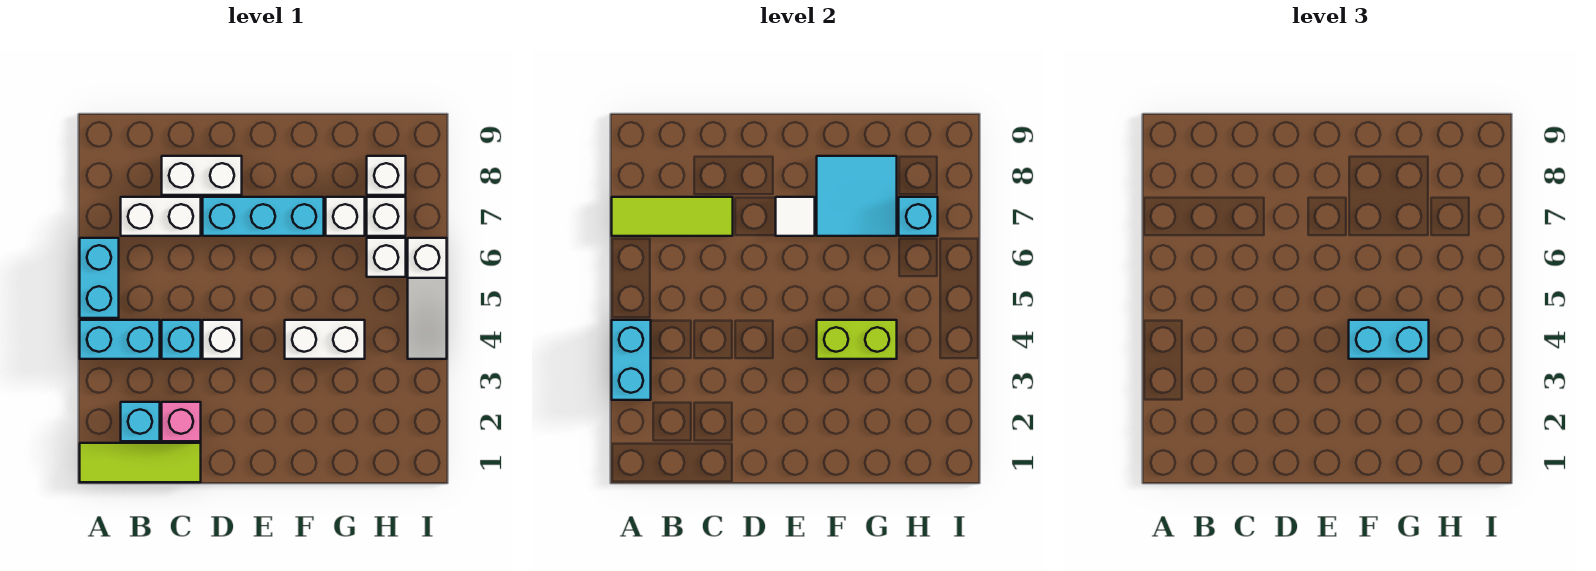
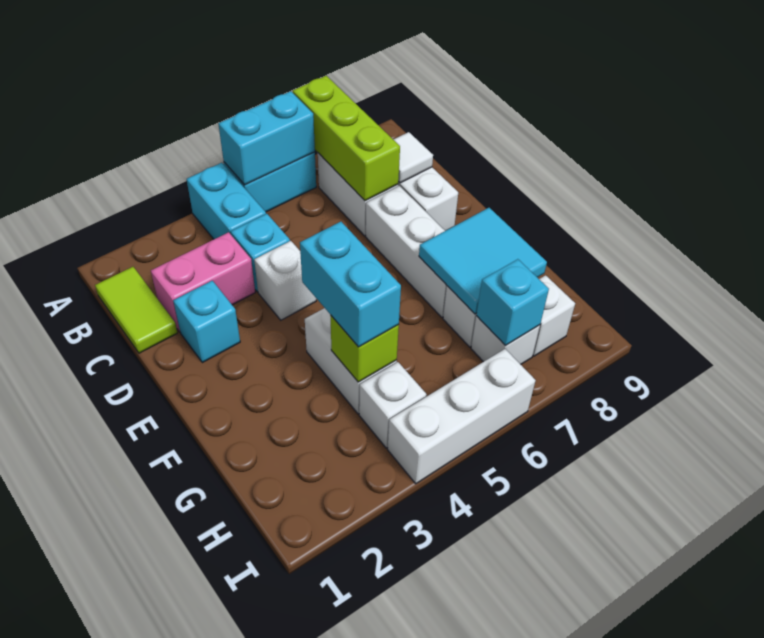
lime 1x3 tile [80,443,201,482] -> lime 1x2 tile [95,267,178,353]
cyan 1x2 brick [612,320,651,400] -> cyan 1x2 brick moved to [218,91,315,185]
lime 1x3 tile [612,197,733,236] -> lime 1x3 brick [293,76,400,201]
cyan 1x1 brick [121,402,160,441] -> cyan 1x1 brick moved to [173,281,240,363]
pink 1x1 brick [162,402,201,441] -> pink 1x2 brick [151,232,255,332]
cyan 1x3 brick [203,197,324,236] -> white 1x3 brick [366,186,447,317]
white 1x1 tile [776,197,815,236] -> white 1x1 tile moved to [393,132,433,183]
lime 1x2 brick [817,320,897,359] -> lime 1x1 brick [330,315,399,382]
white 1x1 brick [367,238,406,277] -> white 1x1 brick moved to [359,362,427,448]
white 1x3 slope [408,238,447,359] -> white 1x3 brick [388,349,536,484]

